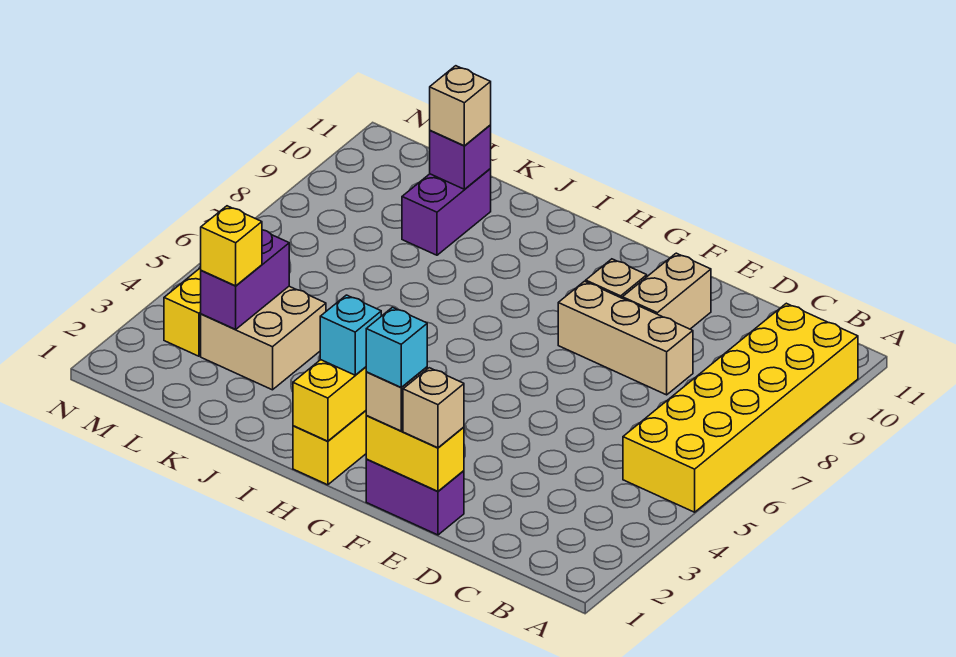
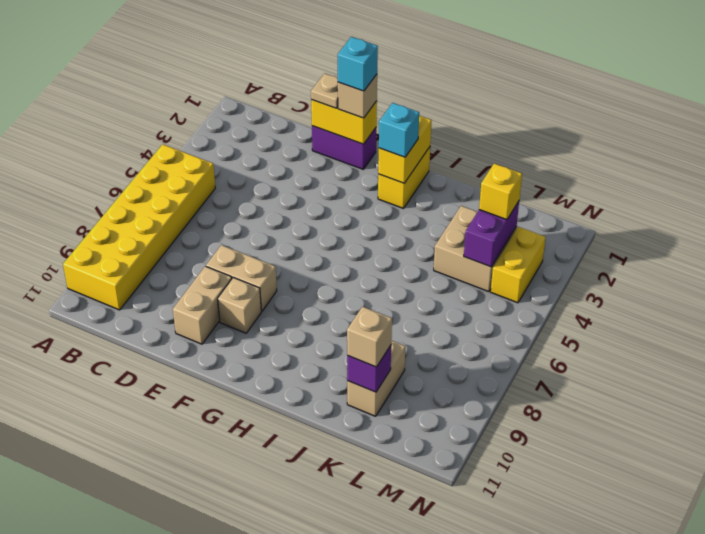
tan 1x3 brick [558,281,693,395] -> tan 1x2 brick [206,245,277,311]
tan 1x1 brick [403,368,464,448] -> tan 1x1 plate [311,73,338,108]
purple 1x2 brick [402,169,491,255] -> tan 1x2 brick [347,341,405,416]

